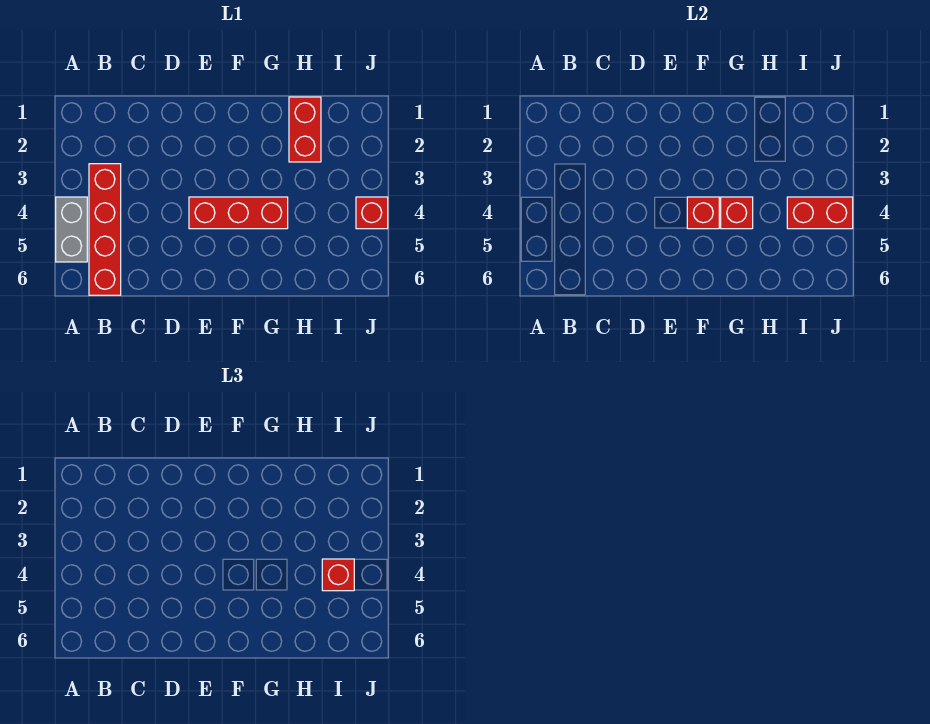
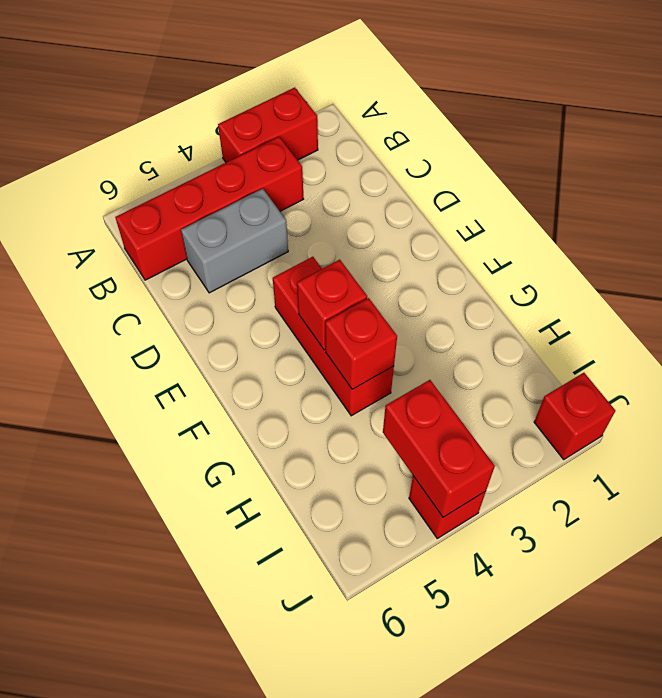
grey 1x2 brick [56,197,87,262] -> grey 1x2 brick moved to [181,189,288,293]
red 1x2 brick [289,97,321,162] -> red 1x2 brick moved to [218,87,318,162]
red 1x1 brick [322,559,354,591] -> red 1x1 brick moved to [534,373,616,460]

